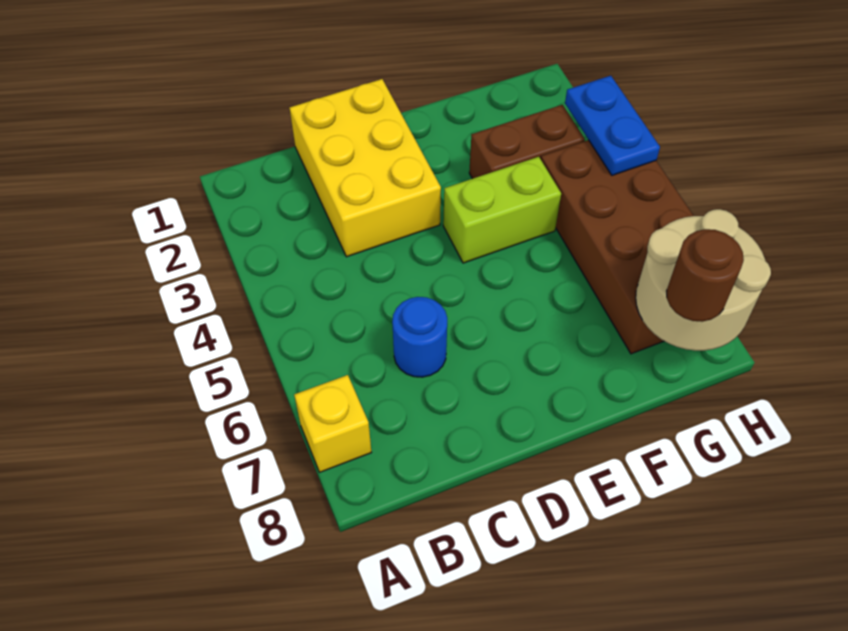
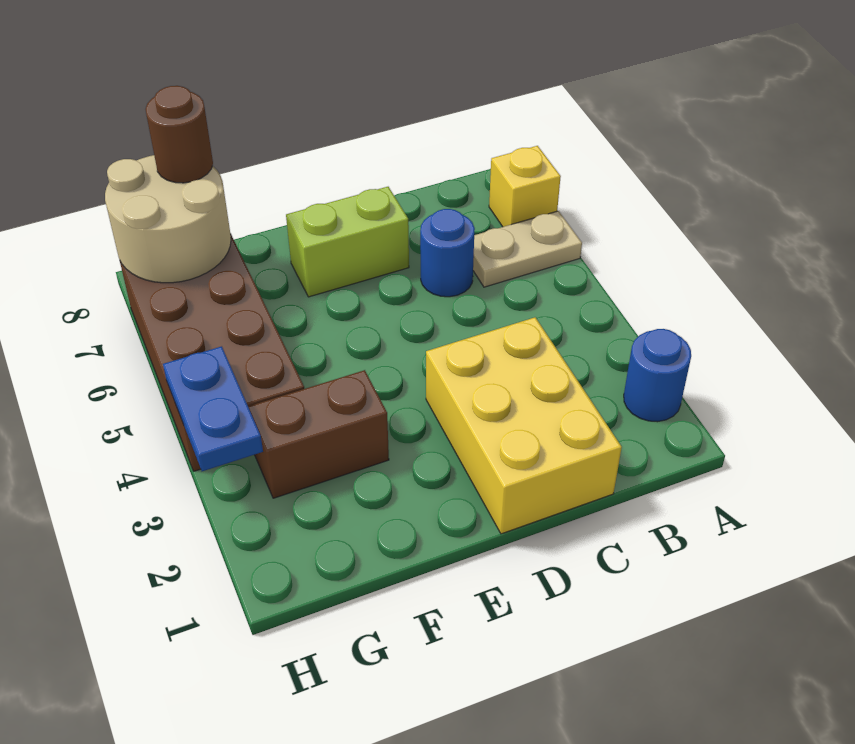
none -> blue 1x1 round brick [624,329,691,422]
none -> tan 1x2 plate [473,211,582,287]
lime 1x2 brick [443,157,561,263] -> lime 1x2 brick moved to [286,187,409,297]

